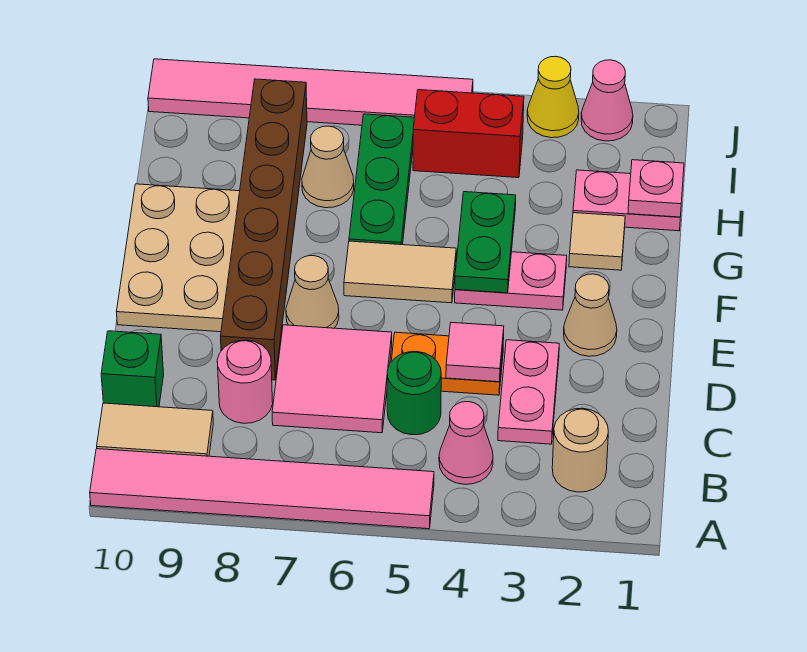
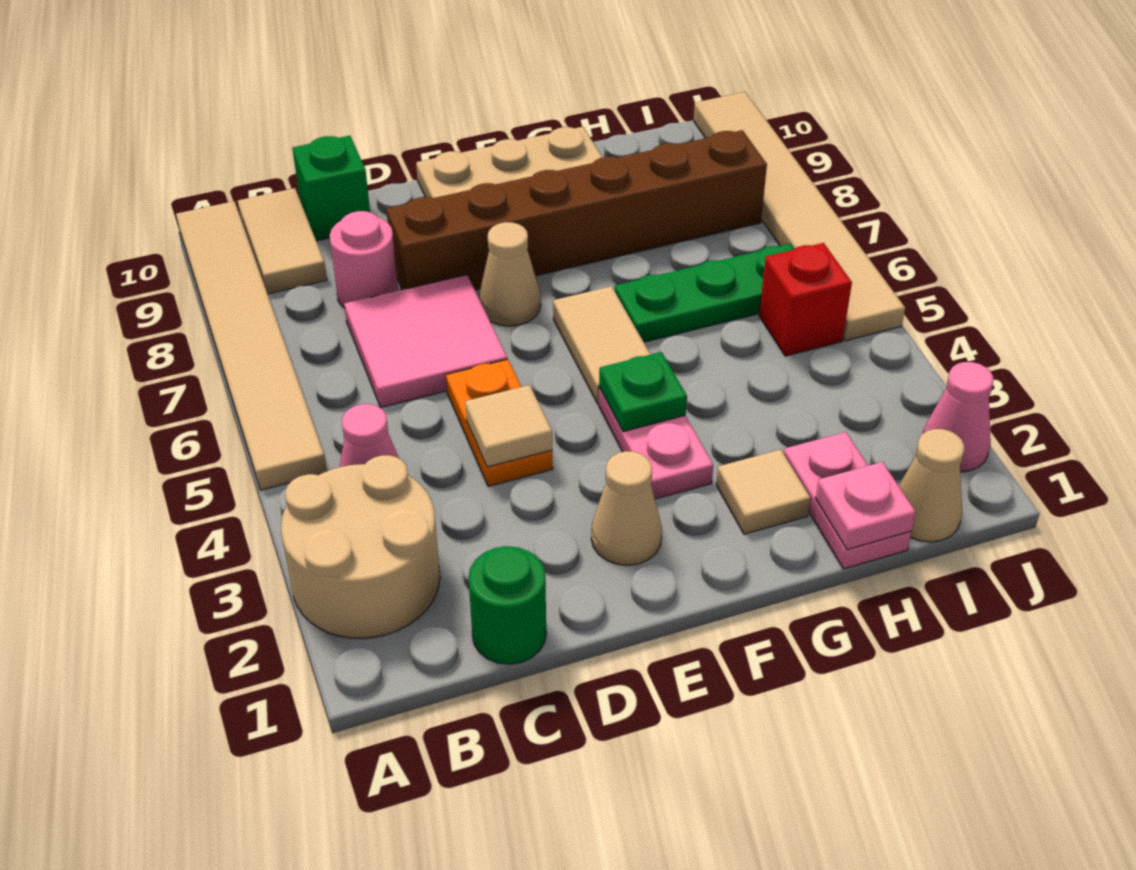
pink 1x6 tile [90,449,434,529] -> tan 1x6 tile [176,201,327,490]
tan 1x1 round brick [552,408,608,492] -> tan 2x2 round brick [281,455,440,638]
pink 1x2 plate [498,340,559,444] -> none
green 1x1 round brick [387,352,441,435] -> green 1x1 round brick moved to [468,546,546,664]
pink 1x1 tile [446,322,504,382] -> tan 1x1 tile [465,385,552,467]
green 1x2 plate [455,192,516,293] -> green 1x1 plate [599,352,687,432]
tan 1x1 cone [302,126,354,208] -> tan 1x1 cone moved to [899,429,964,542]
red 1x2 brick [413,90,524,178] -> red 1x1 brick [759,243,852,356]
yellow 1x1 cone [527,56,579,138] -> none
pink 1x6 tile [148,59,473,125] -> tan 1x6 tile [694,92,905,341]

